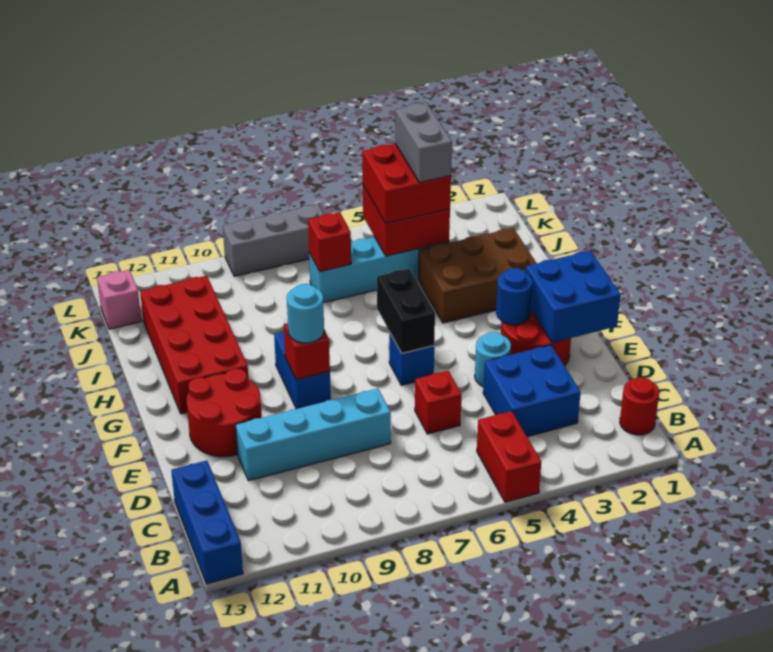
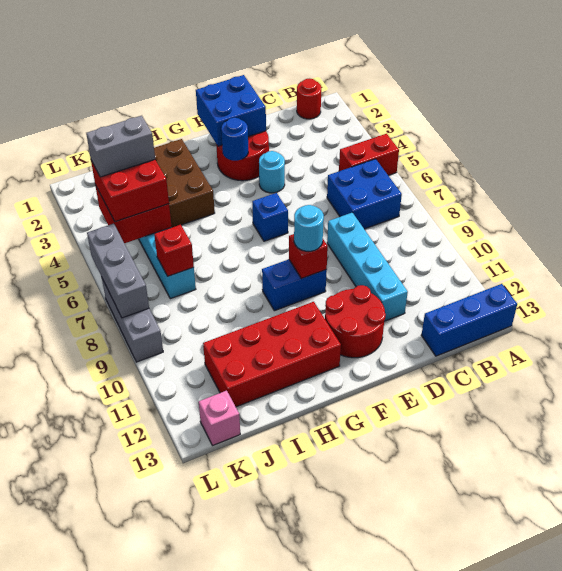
blue 2x2 brick [483,345,581,437] -> blue 2x2 brick moved to [327,159,402,229]
red 1x1 brick [415,371,462,434] -> none
black 1x2 brick [377,269,435,353] -> none
none -> grey 1x3 brick [87,224,149,318]

